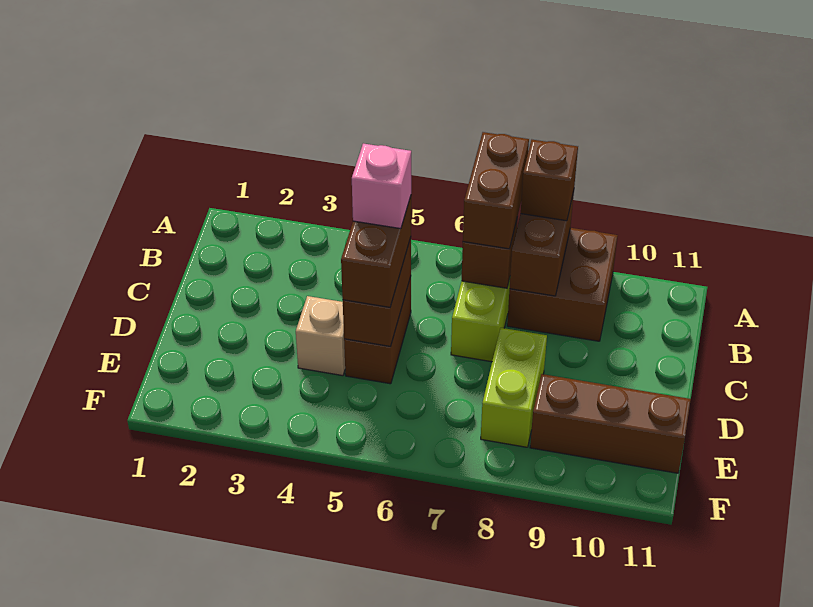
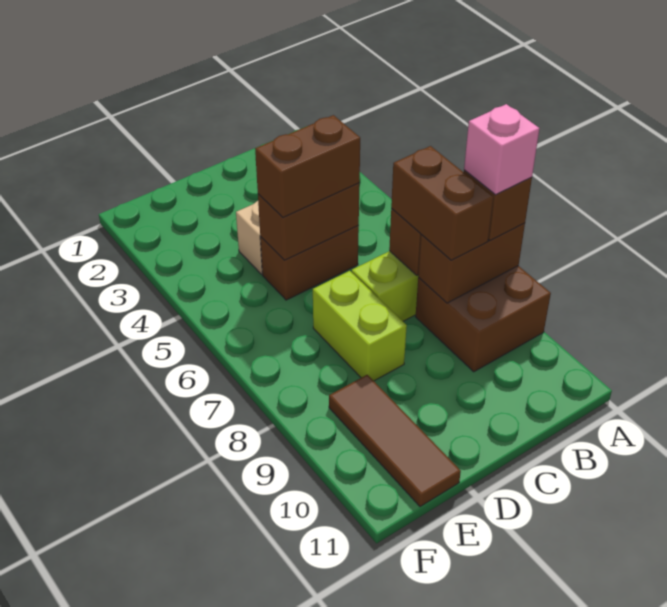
brown 1x2 brick [463,132,529,249] -> brown 1x2 brick turned to [391,146,493,260]
pink 1x1 brick [352,144,411,229] -> pink 1x1 brick moved to [464,104,540,195]
lime 1x2 brick [481,328,547,447] -> lime 1x2 brick turned to [313,271,407,381]
brown 1x3 brick [530,374,691,473] -> brown 1x3 tile [329,375,461,507]

